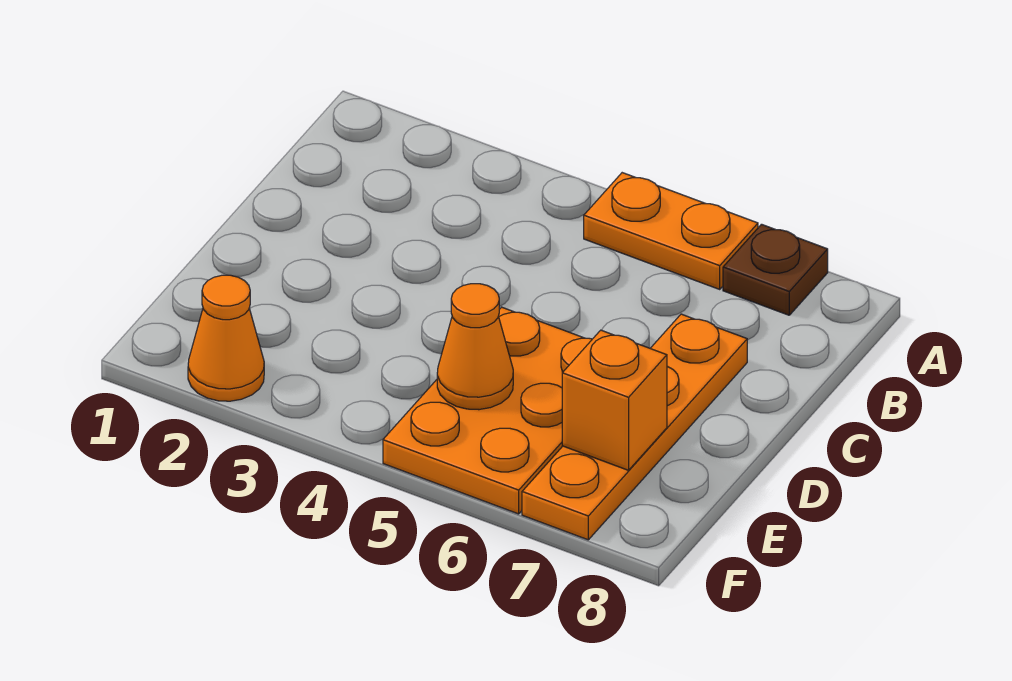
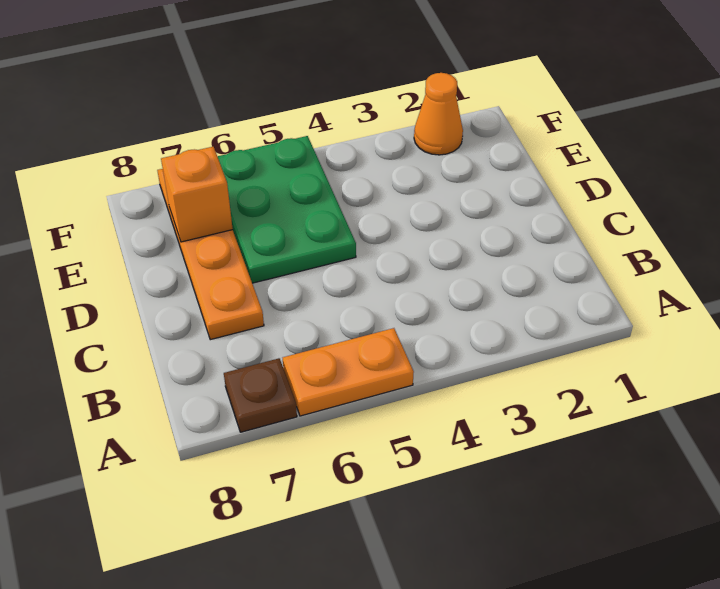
orange 2x3 plate [383,307,592,514] -> green 2x3 plate [218,136,356,283]
orange 1x1 cone [437,284,513,410] -> none

